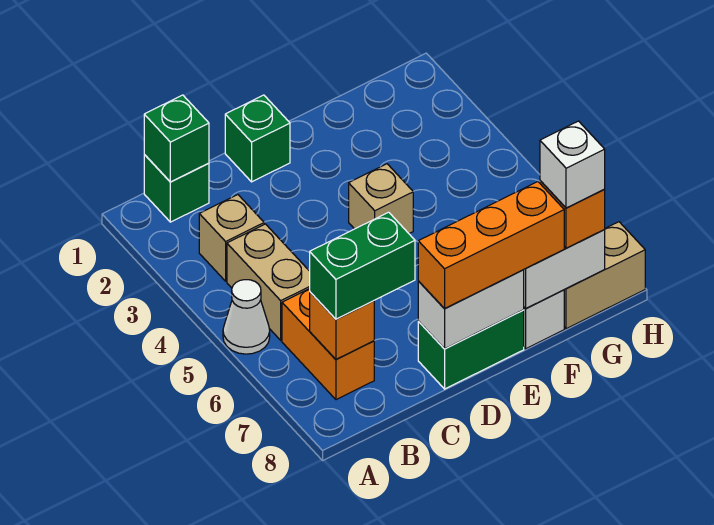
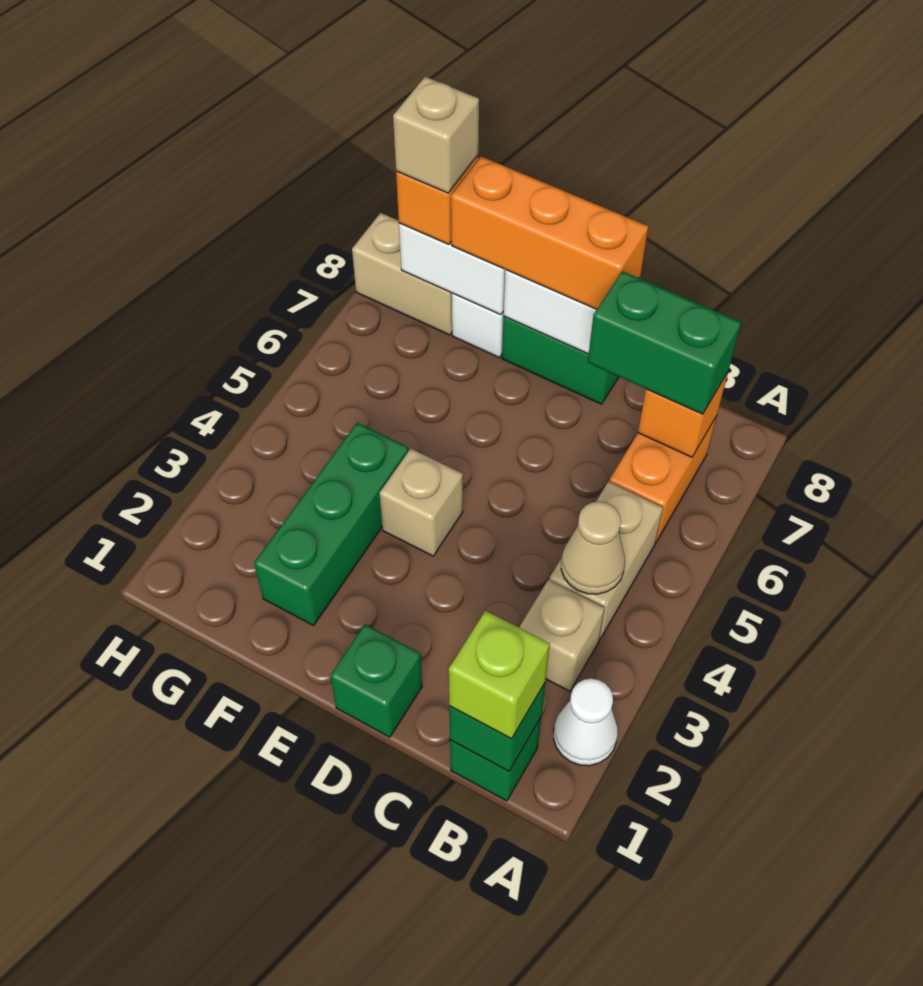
white 1x1 cone [223,280,270,354] -> white 1x1 cone moved to [554,679,618,766]
none -> lime 1x1 brick [449,611,550,739]
none -> tan 1x1 cone [561,501,625,594]
none -> green 1x3 brick [254,423,408,625]
white 1x1 brick [540,121,605,208] -> tan 1x1 brick [393,77,479,193]

